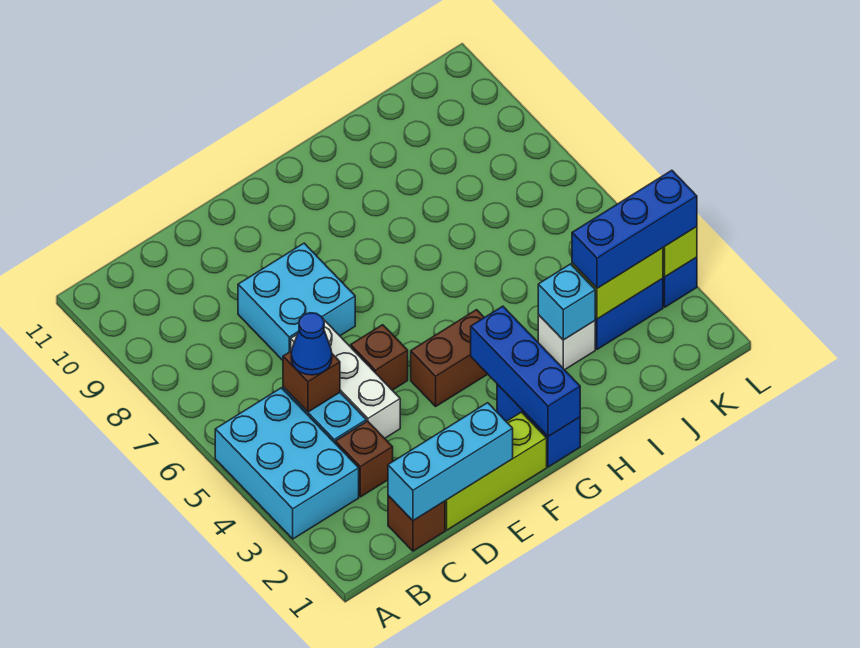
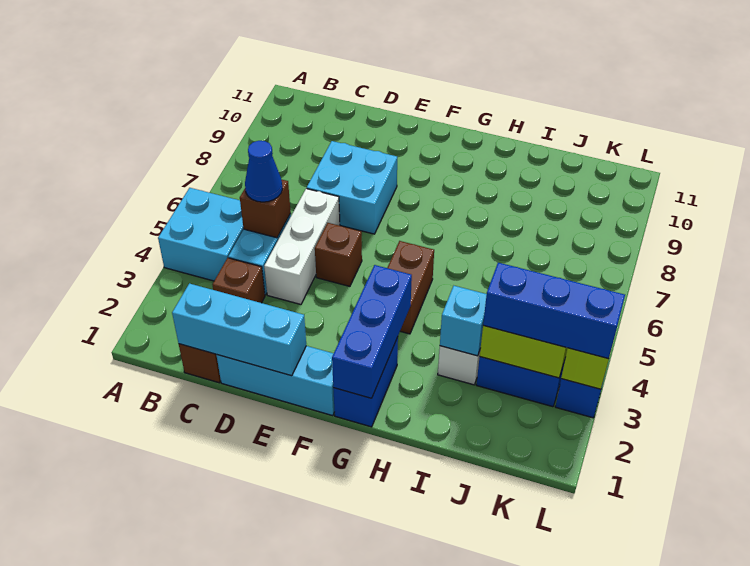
cyan 2x3 brick [215,388,359,539] -> cyan 2x2 brick [158,188,244,281]
lime 1x3 brick [445,412,547,530] -> cyan 1x3 brick [217,346,335,416]
brown 1x2 brick [411,310,487,406] -> brown 1x2 brick turned to [387,241,434,334]

